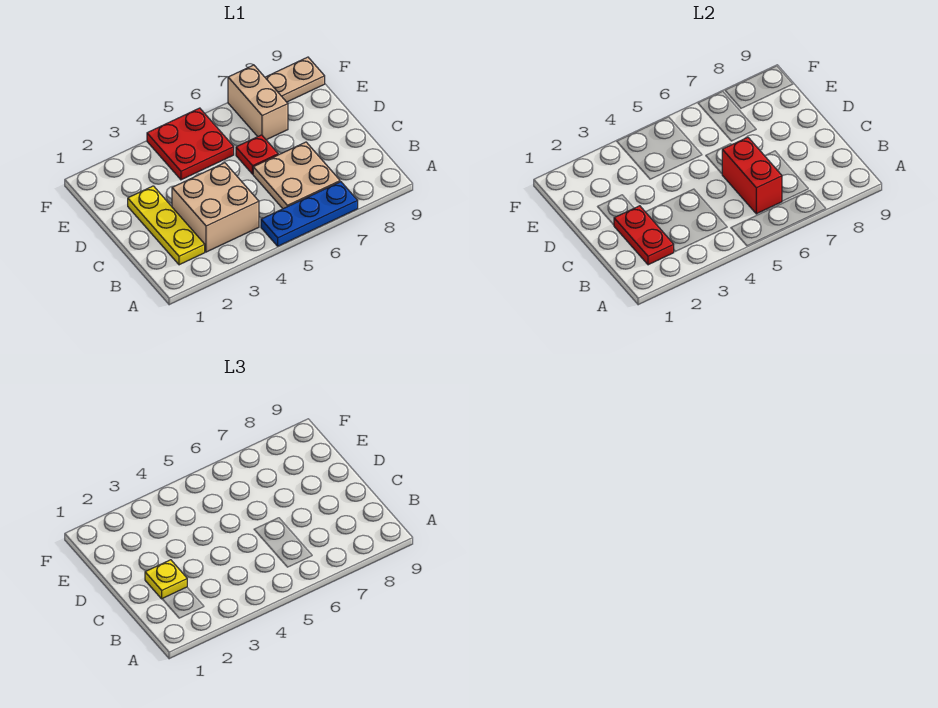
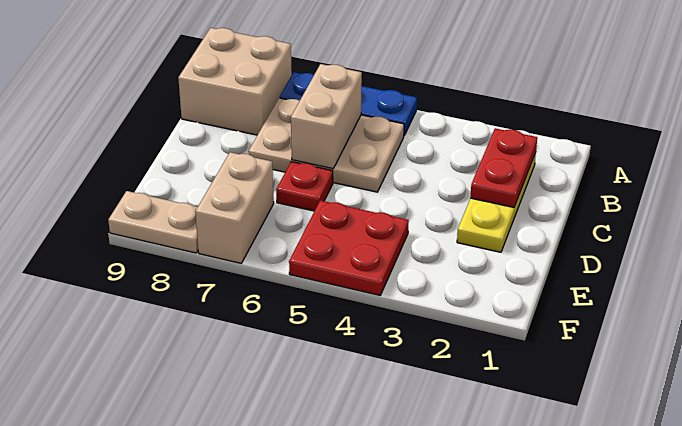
tan 2x2 brick [172,163,259,252] -> tan 2x2 brick moved to [178,28,292,135]
tan 2x2 plate [253,142,340,209] -> tan 2x3 plate [249,98,404,192]
red 1x2 brick [722,137,782,214] -> tan 1x2 brick [291,64,362,169]
yellow 1x1 plate [145,560,187,599] -> none

